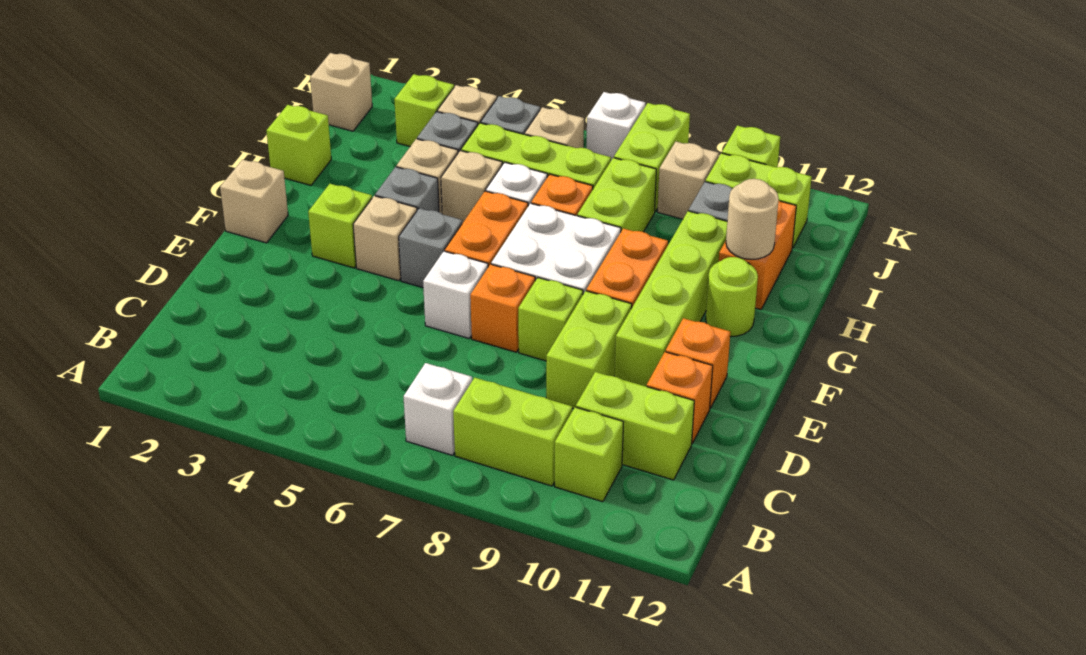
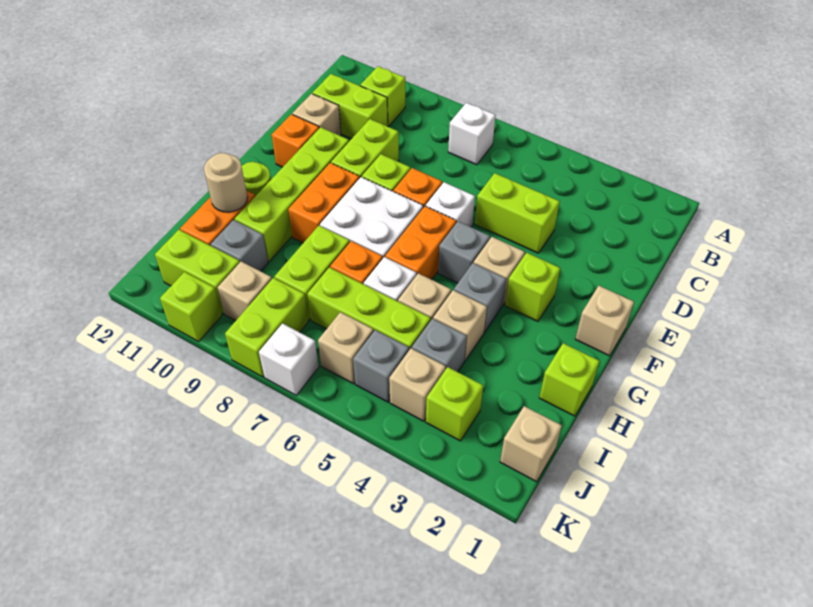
lime 1x2 brick [453,378,572,486] -> lime 1x2 brick moved to [475,173,560,253]
orange 1x1 brick [647,352,713,443] -> tan 1x1 brick [292,94,341,136]

